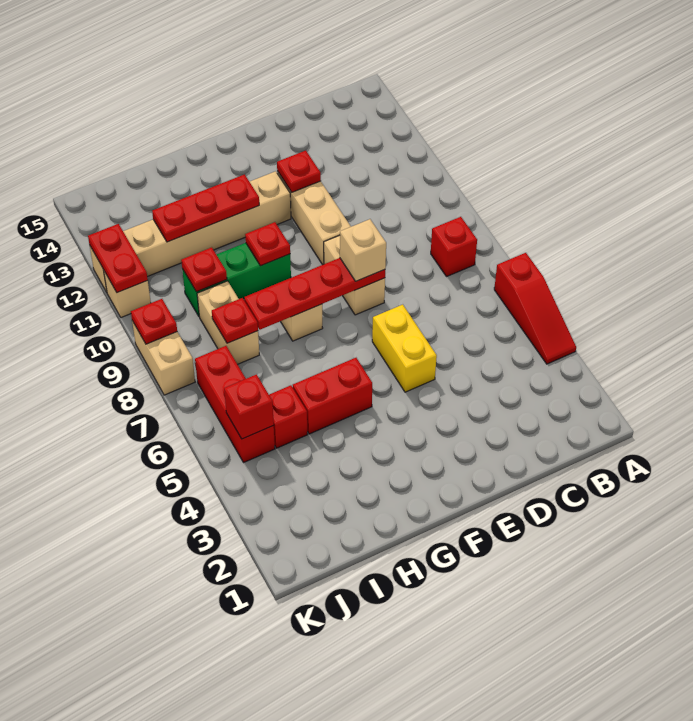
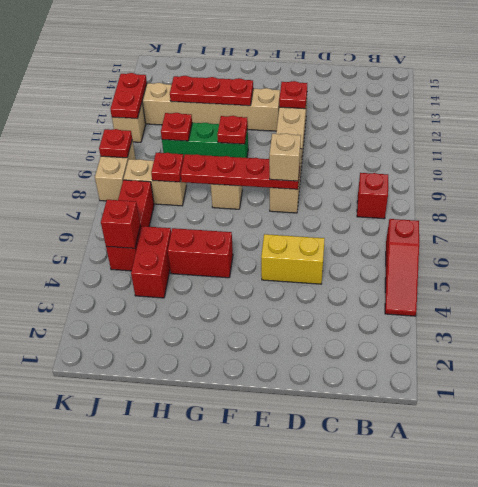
yellow 1x2 brick [372,305,437,392] -> yellow 1x2 brick turned to [261,234,325,284]
red 1x1 brick [269,385,308,448] -> red 1x2 brick [131,226,171,298]
tan 1x2 brick [197,281,259,364] -> tan 1x2 brick turned to [124,159,186,206]

